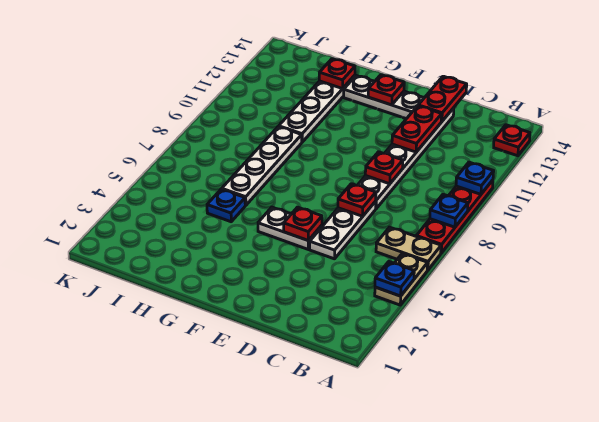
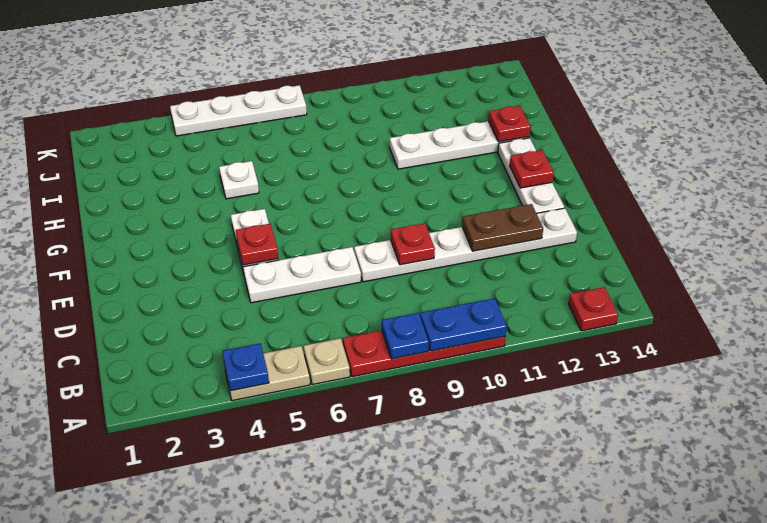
tan 1x2 plate [376,227,441,270] -> tan 1x1 plate [304,338,350,385]
blue 1x1 plate [456,162,494,194] -> blue 1x2 plate [420,298,507,351]
red 1x1 plate [338,184,376,216] -> none
red 1x2 plate [392,106,442,152] -> brown 1x2 plate [462,204,543,251]
red 1x2 plate [418,76,467,121] -> none
blue 1x1 plate [207,189,245,222] -> white 1x1 plate [219,161,259,199]
white 1x4 plate [222,126,302,205] -> white 1x4 plate moved to [170,85,307,136]

